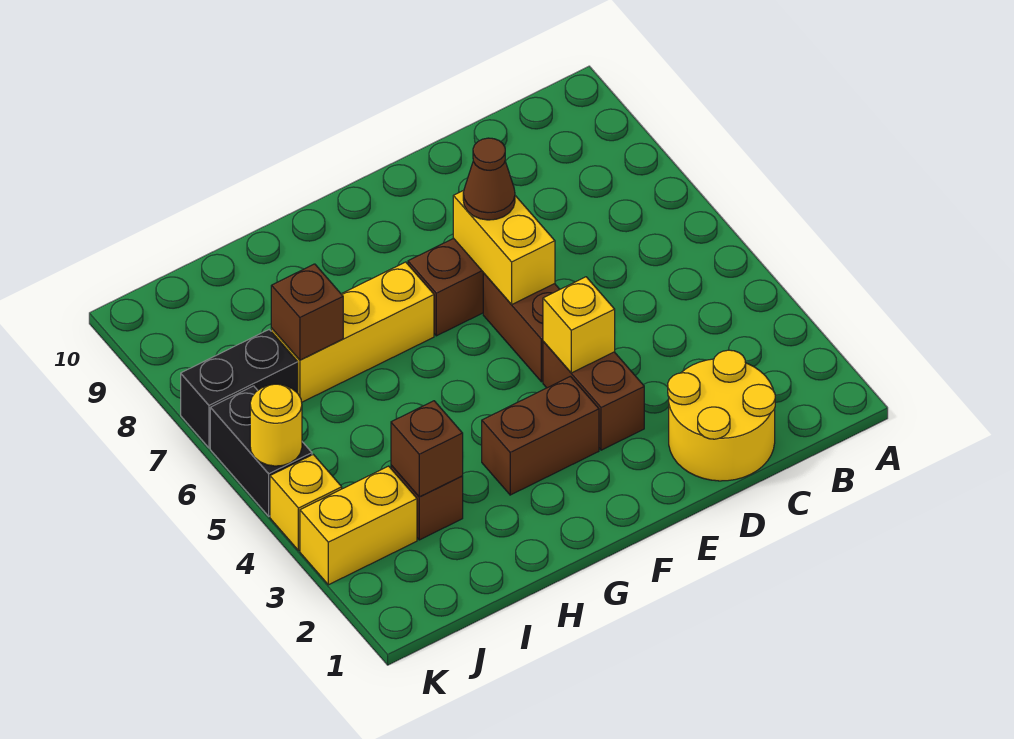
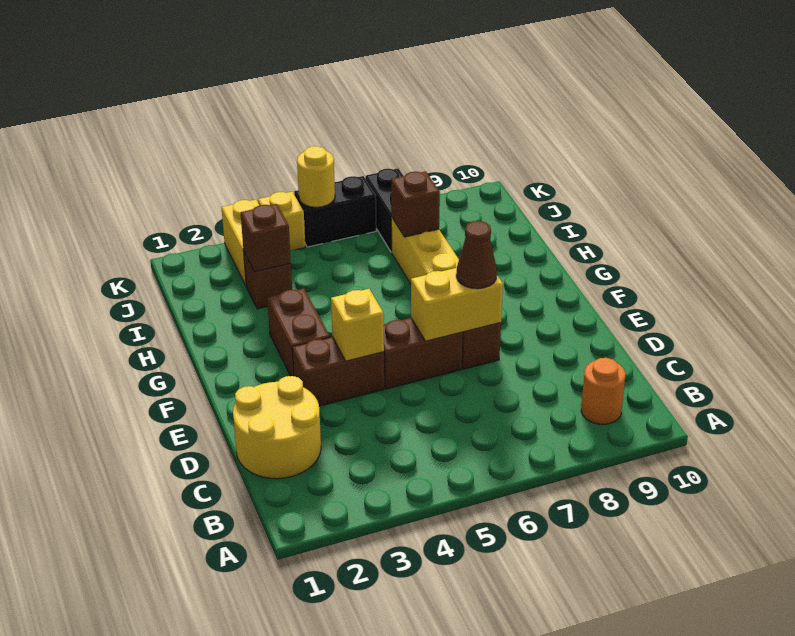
none -> orange 1x1 round brick [581,358,625,424]

